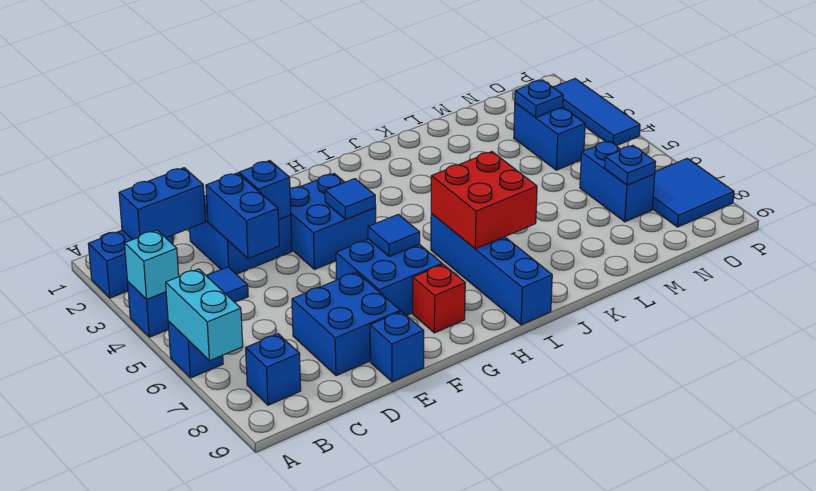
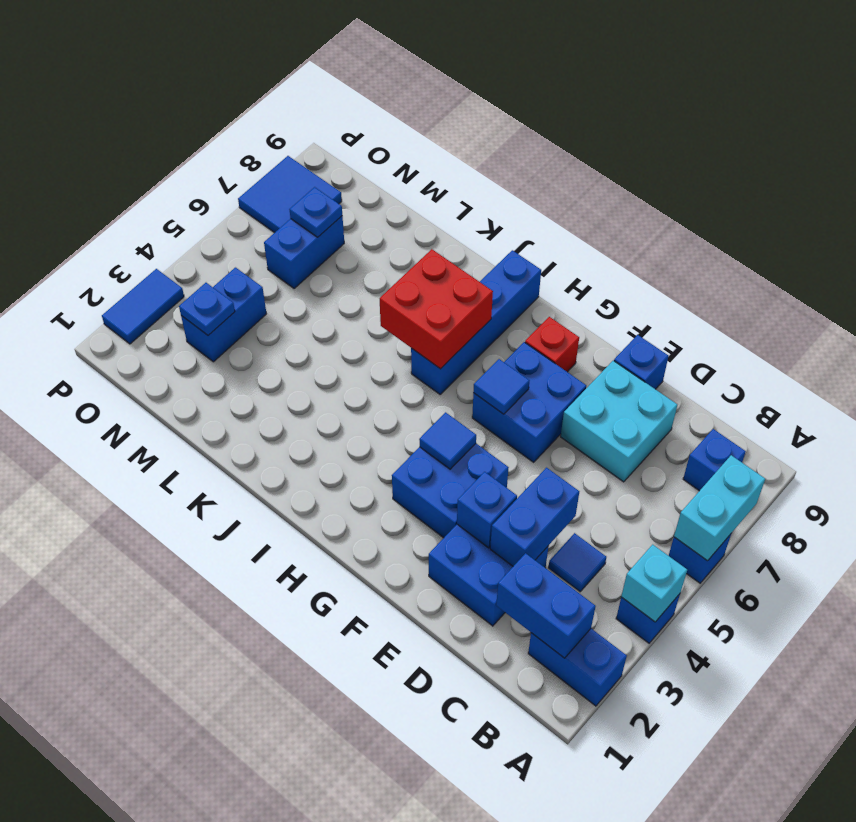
blue 2x2 brick [292,272,400,376] -> cyan 2x2 brick [561,361,677,482]
blue 1x3 tile [553,79,640,146] -> blue 1x2 tile [102,269,184,344]

